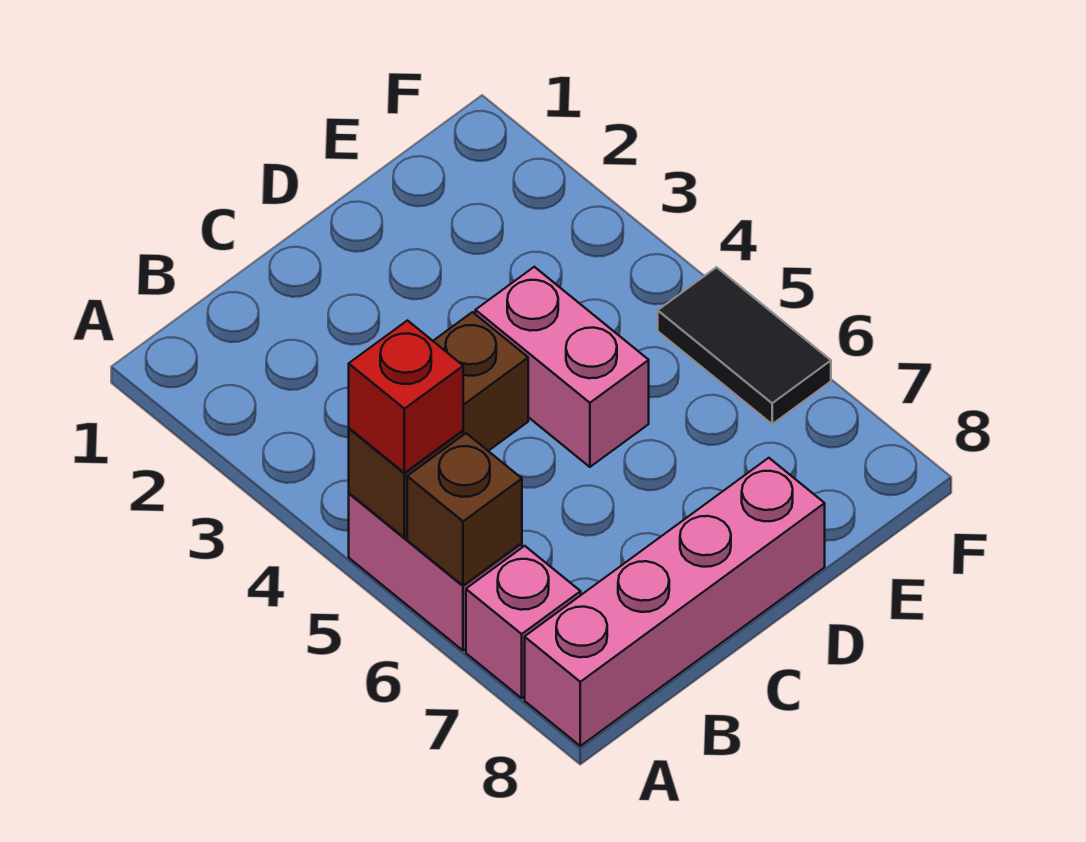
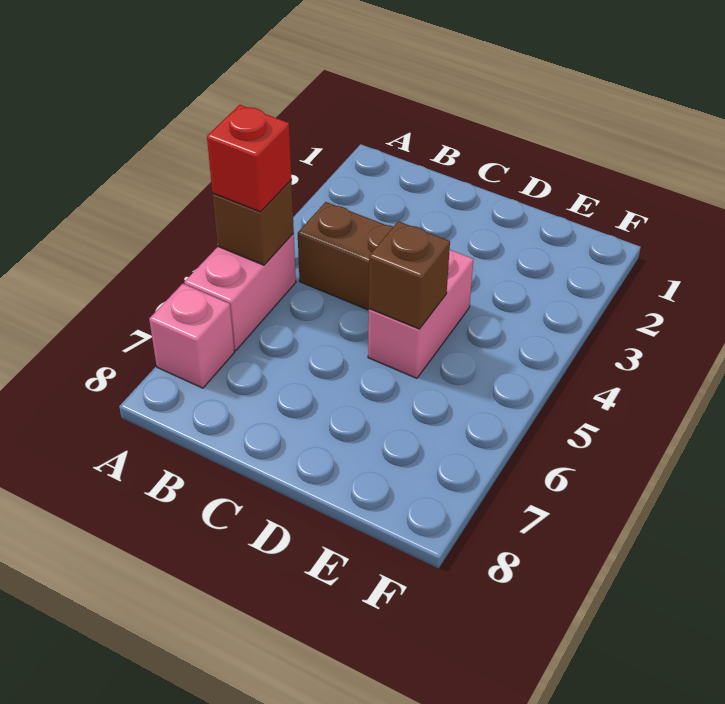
brown 1x1 brick [407,433,522,586] -> brown 1x1 brick moved to [369,221,450,329]
pink 1x4 brick [525,458,825,746] -> none
black 1x2 tile [658,267,831,424] -> none

